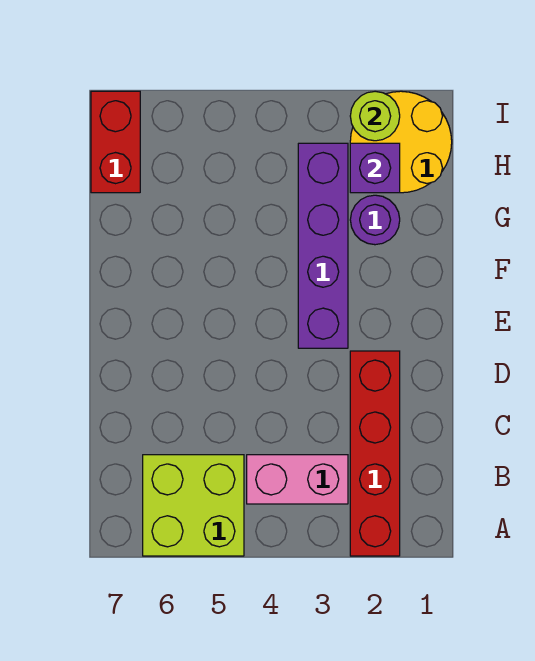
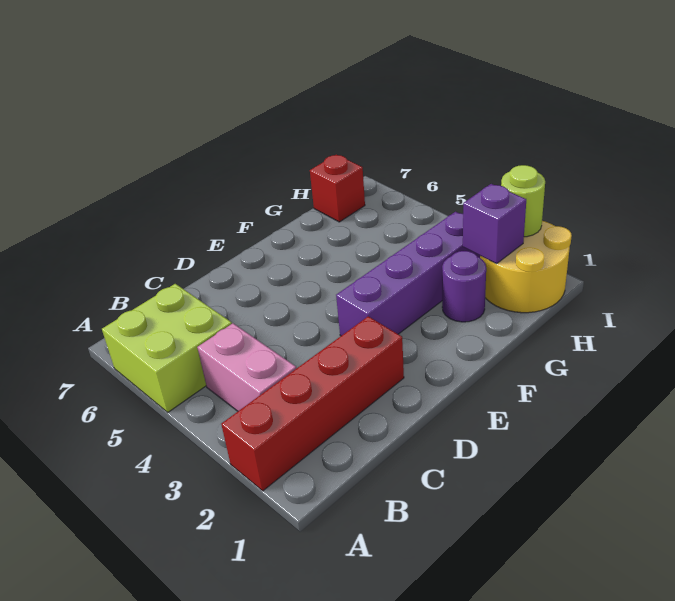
red 1x2 brick [91,91,140,193] -> red 1x1 brick [310,155,365,222]

